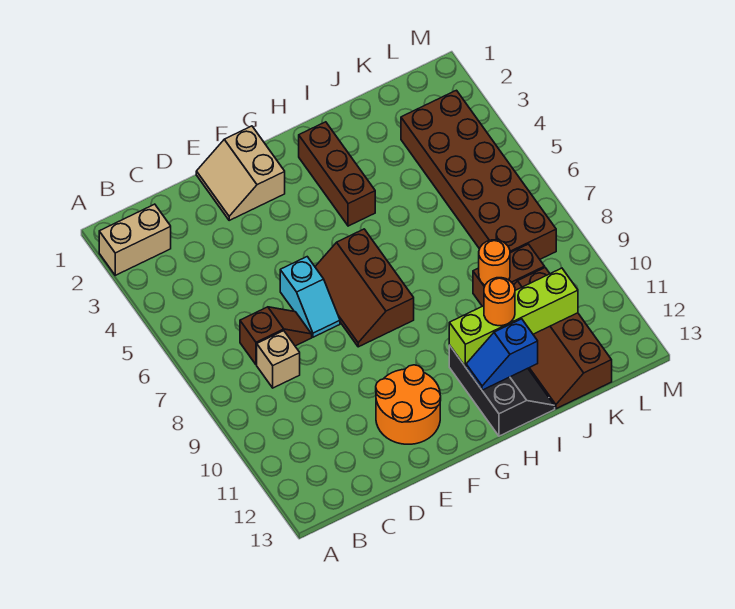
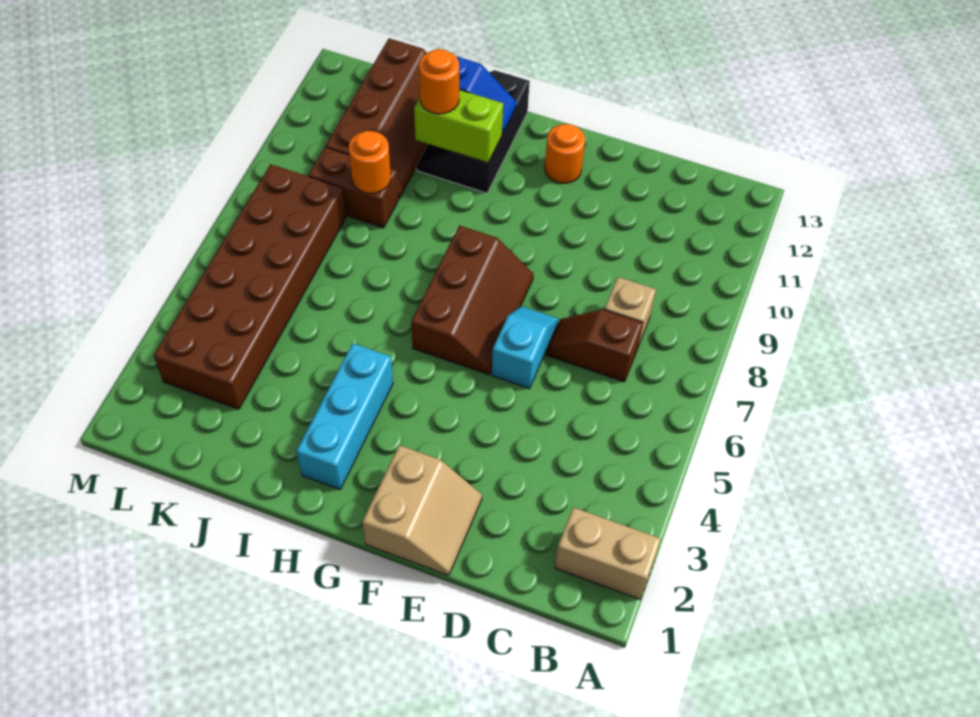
orange 2x2 round brick [376,365,441,444] -> orange 1x1 round brick [545,124,585,183]
brown 1x3 brick [299,122,375,226] -> cyan 1x3 brick [296,343,393,489]
lime 1x4 brick [449,268,578,367] -> lime 1x2 brick [414,90,503,163]

